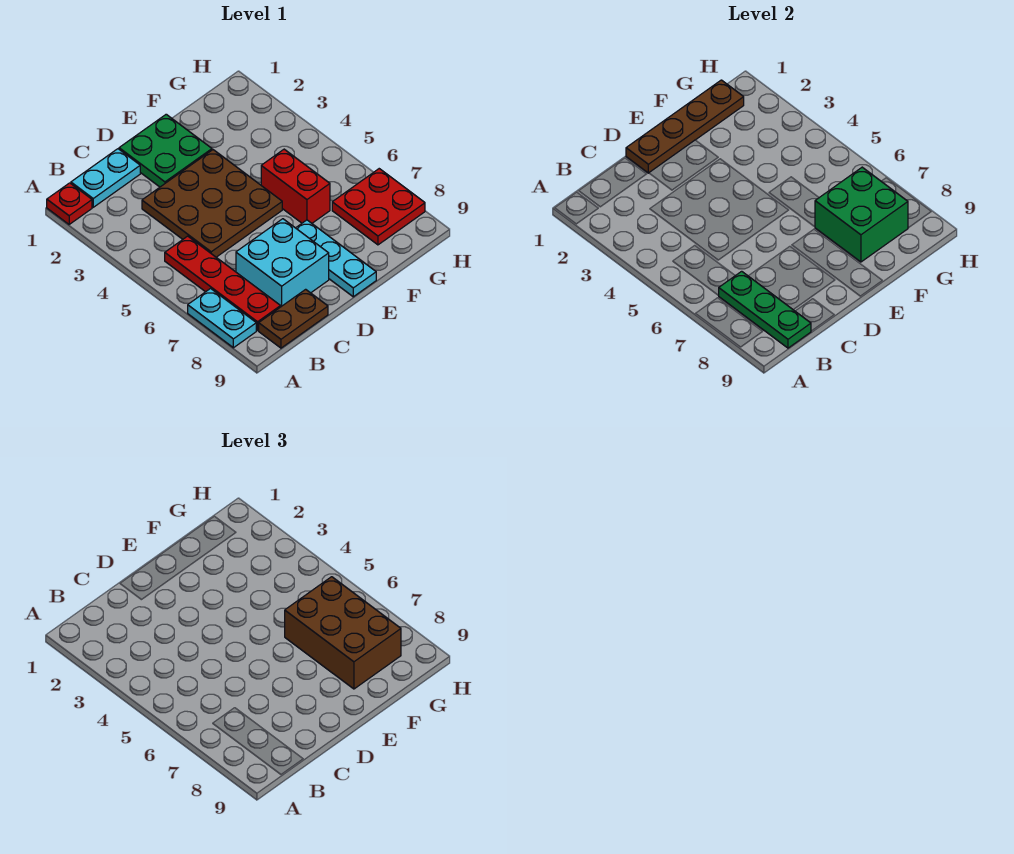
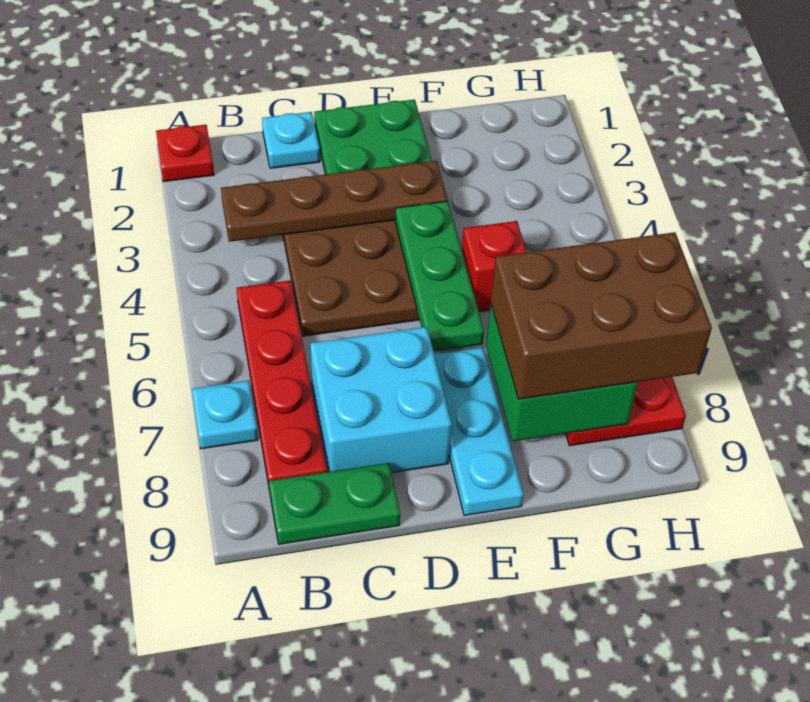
cyan 1x2 plate [188,289,256,348] -> cyan 1x1 plate [192,381,258,449]
cyan 1x2 plate [71,149,140,207] -> cyan 1x1 plate [262,112,320,168]
green 1x3 plate [718,271,811,348] -> green 1x3 plate moved to [395,201,484,351]
brown 1x2 plate [259,289,328,348] -> green 1x2 plate [269,463,400,544]
brown 1x4 plate [626,80,744,173] -> brown 1x4 plate moved to [221,161,448,242]
red 1x2 brick [261,149,330,223] -> red 1x1 brick [462,221,527,312]
brown 2x3 brick [285,577,401,689] -> brown 2x3 brick turned to [491,232,712,399]

